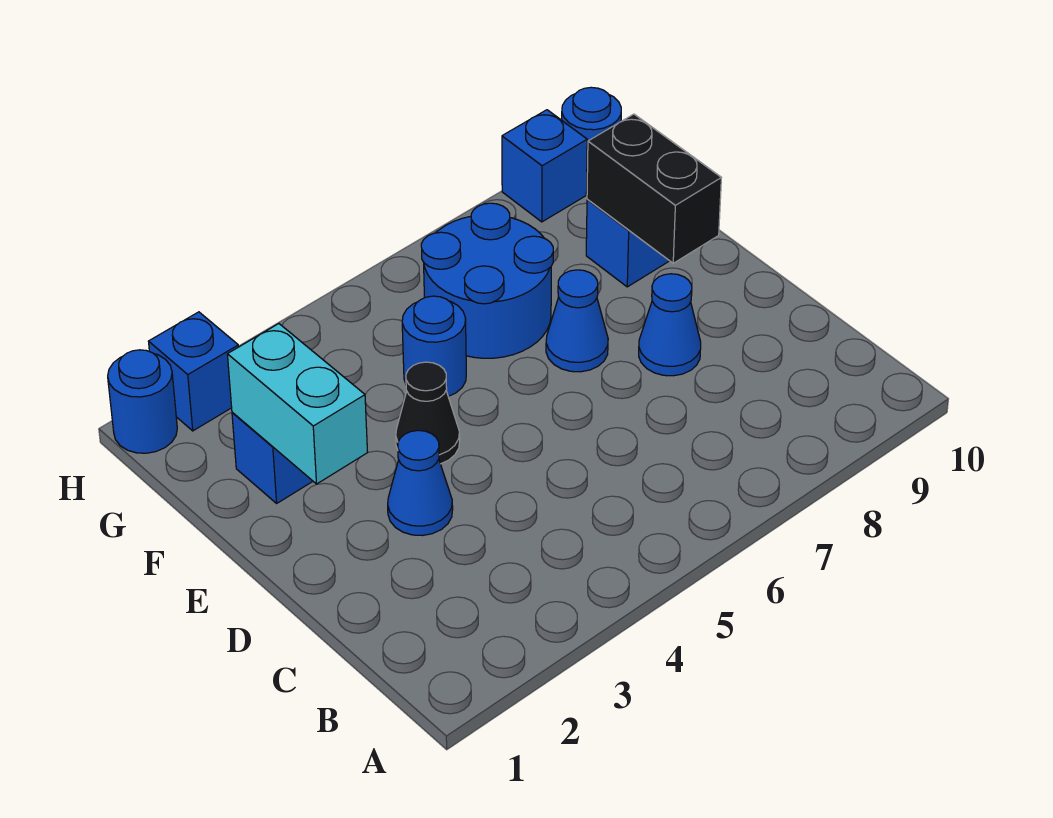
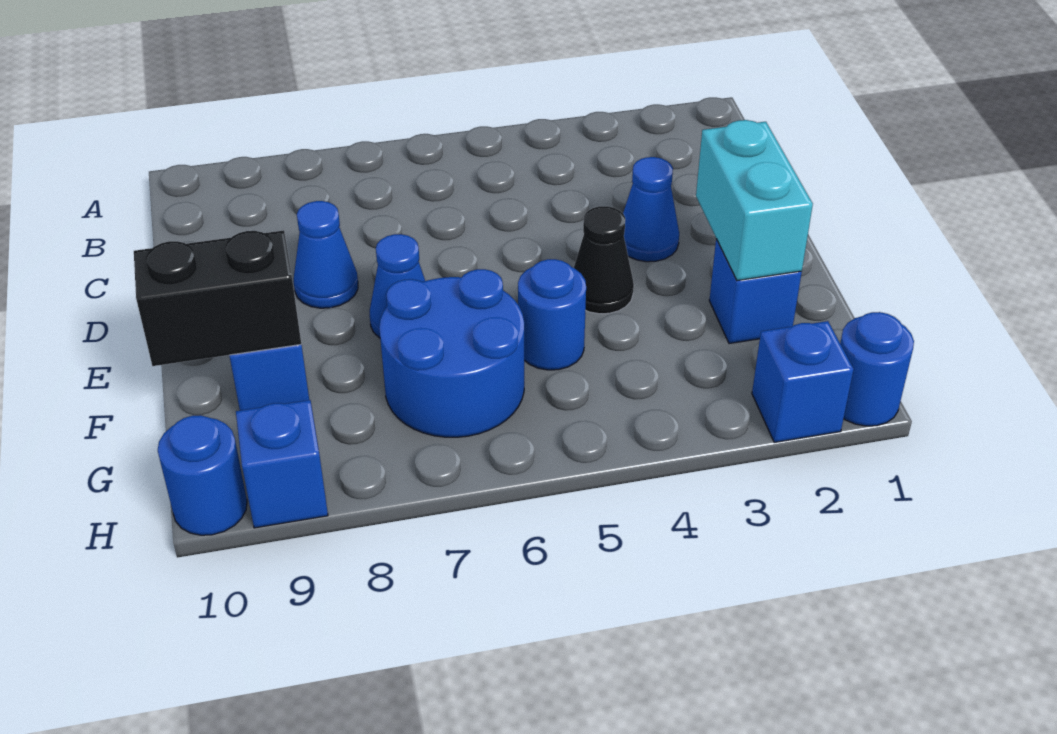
black 1x2 brick [587,114,721,263] -> black 1x2 brick turned to [134,230,301,366]

